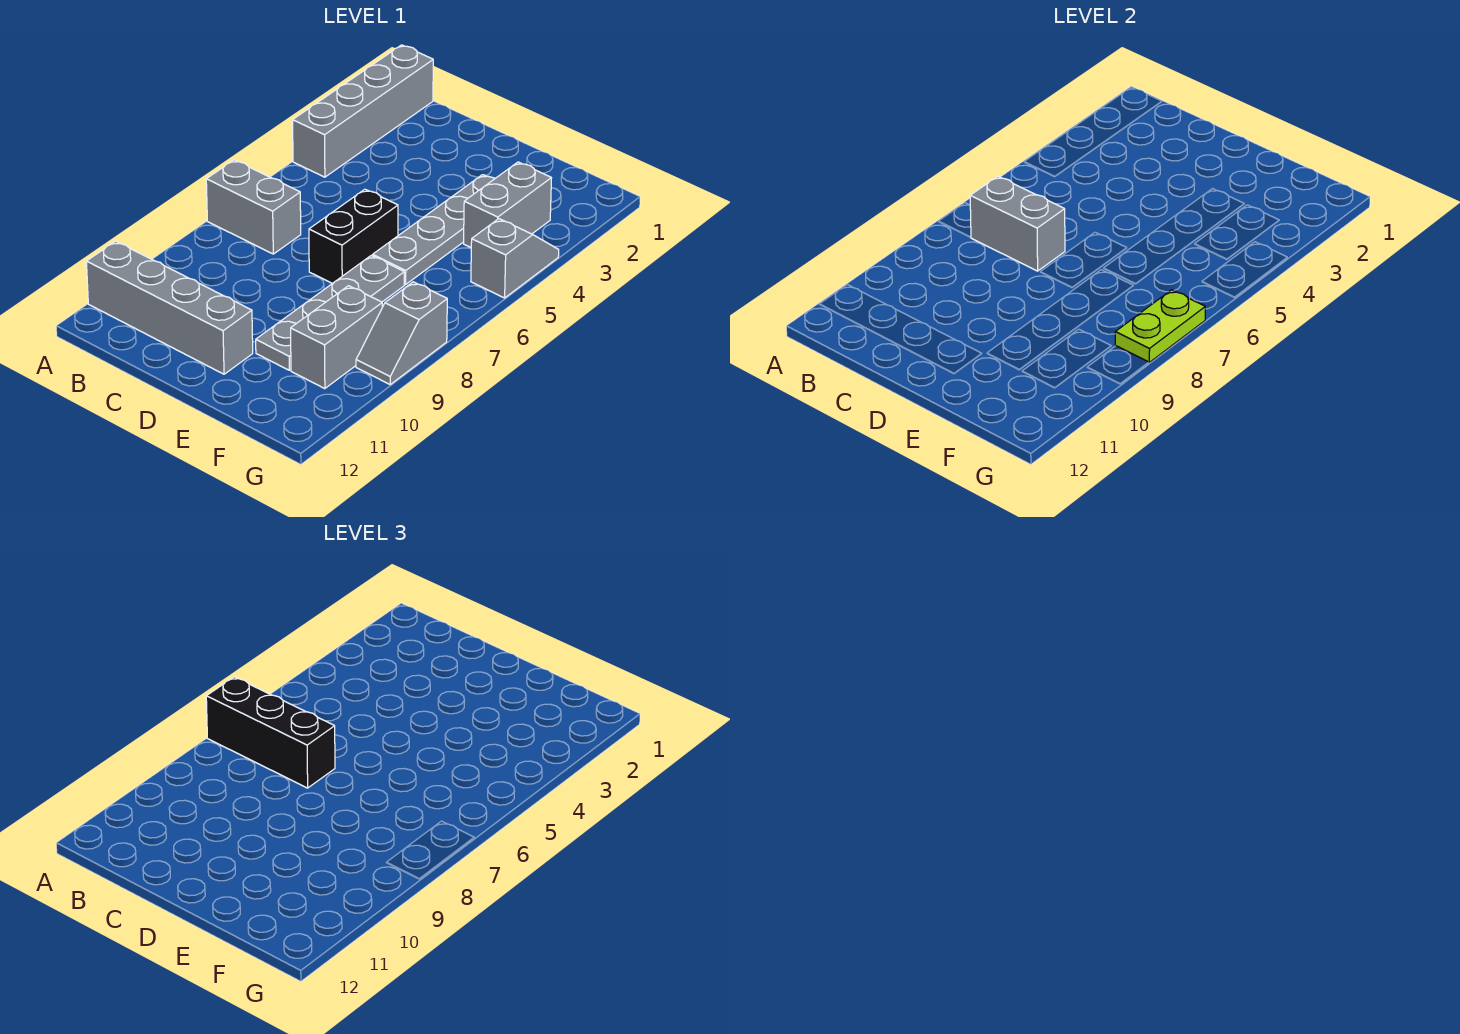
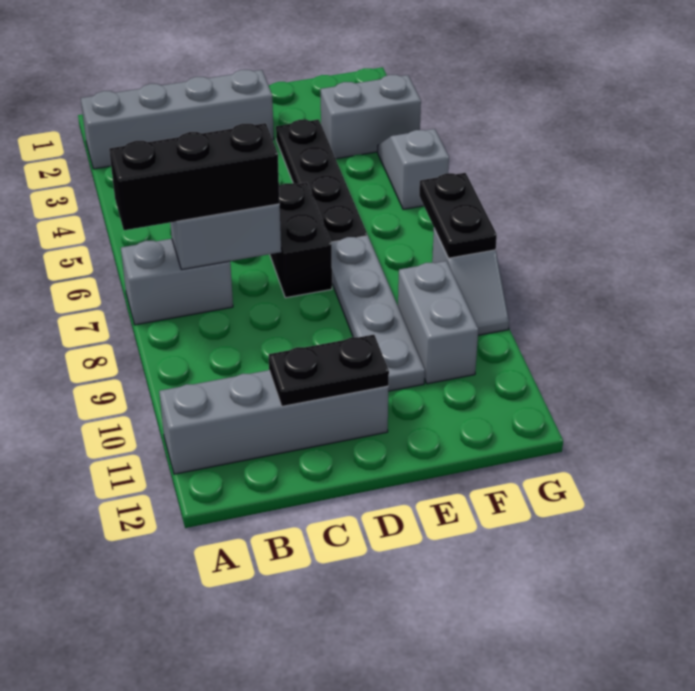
grey 1x4 brick [293,45,433,177] -> grey 1x4 brick turned to [81,70,274,169]
none -> black 1x2 plate [269,335,389,406]
grey 1x4 plate [373,175,495,284] -> black 1x4 plate [276,119,367,242]
grey 1x2 brick [464,162,551,247] -> grey 1x2 brick turned to [321,75,421,159]
lime 1x2 plate [1115,290,1205,362] -> black 1x2 plate [419,173,497,258]

